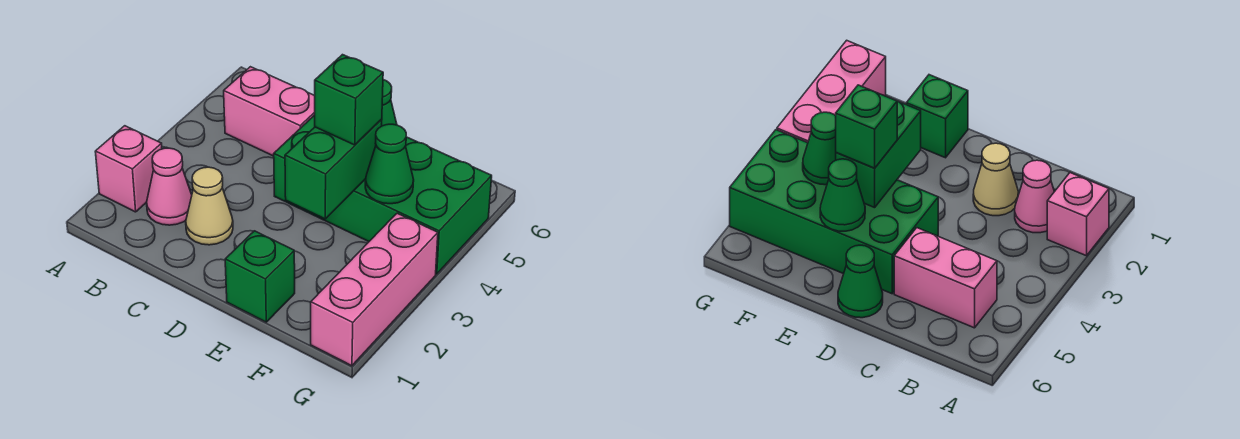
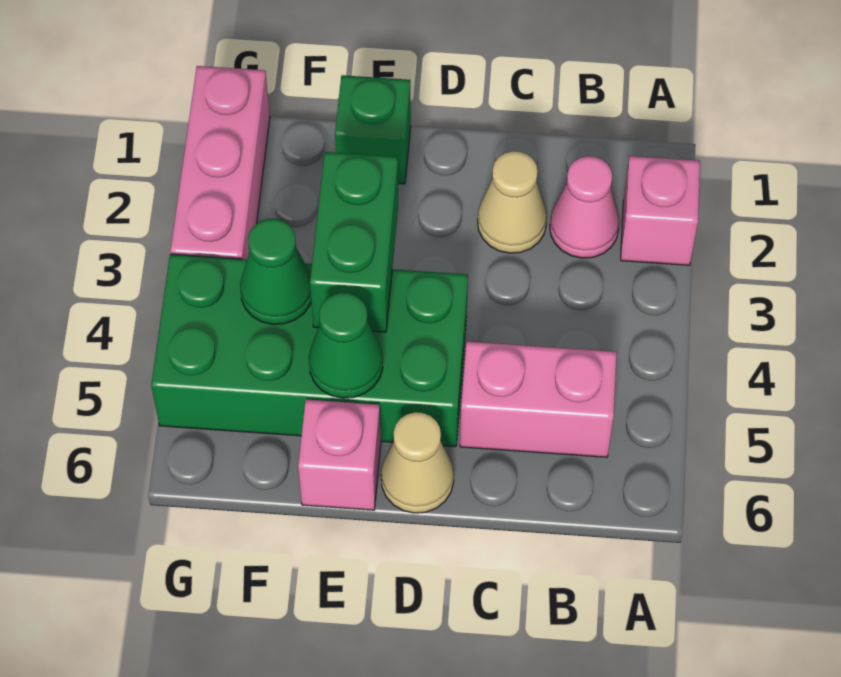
green 1x1 cone [838,245,883,318] -> tan 1x1 cone [381,412,454,513]
green 1x1 brick [315,55,383,145] -> none
none -> pink 1x1 brick [298,399,381,510]

